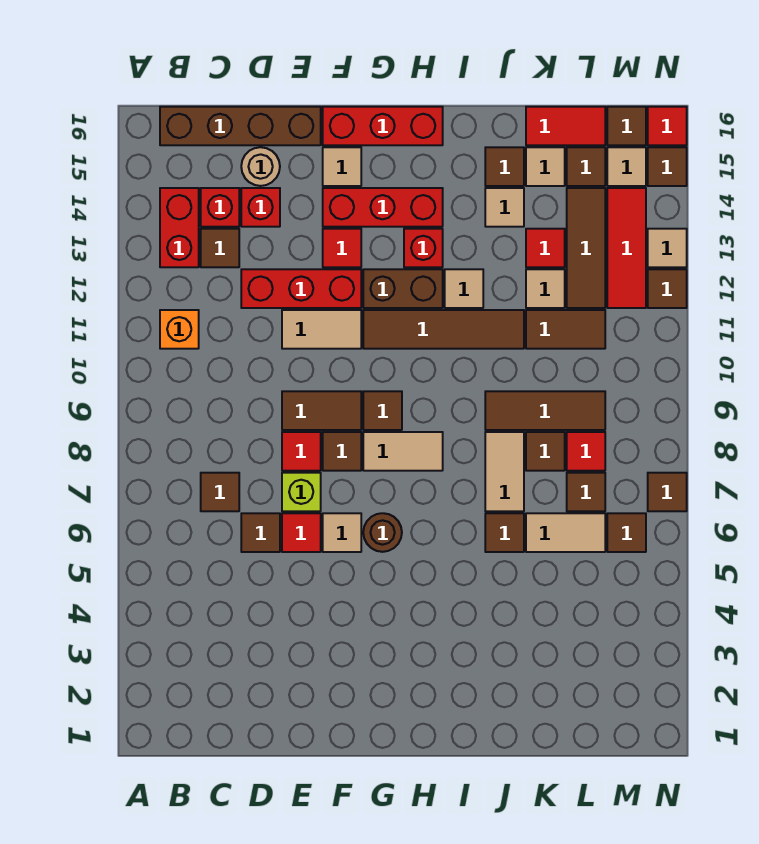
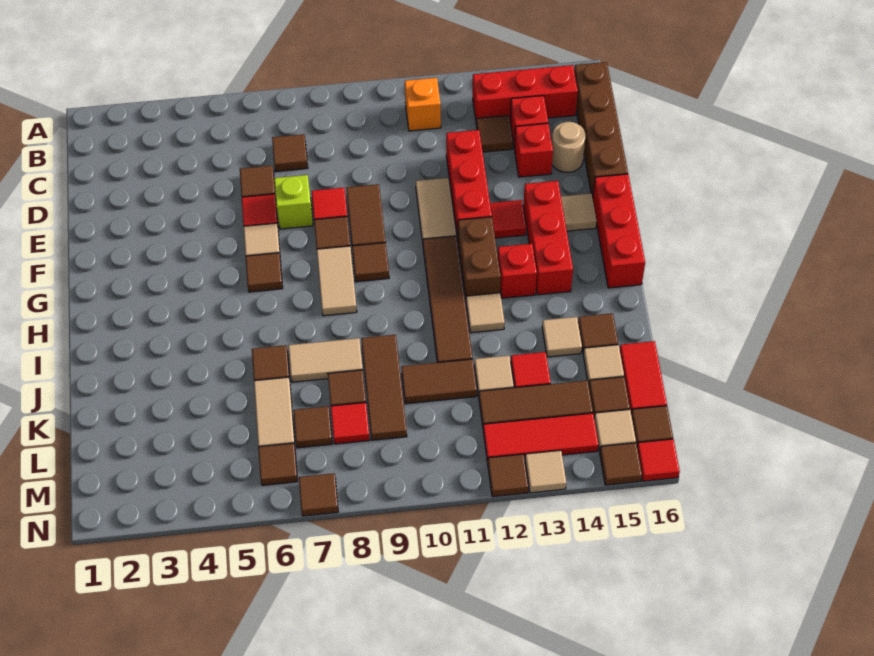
red 1x2 brick [160,188,199,267] -> red 1x3 brick [473,65,578,124]
brown 1x1 round brick [363,513,402,552] -> brown 1x1 tile [246,253,283,292]
brown 1x2 tile [526,310,605,349] -> brown 1x2 tile turned to [401,359,477,404]

